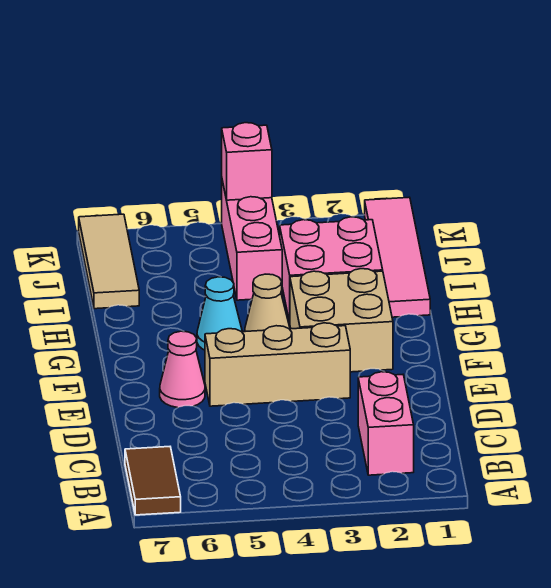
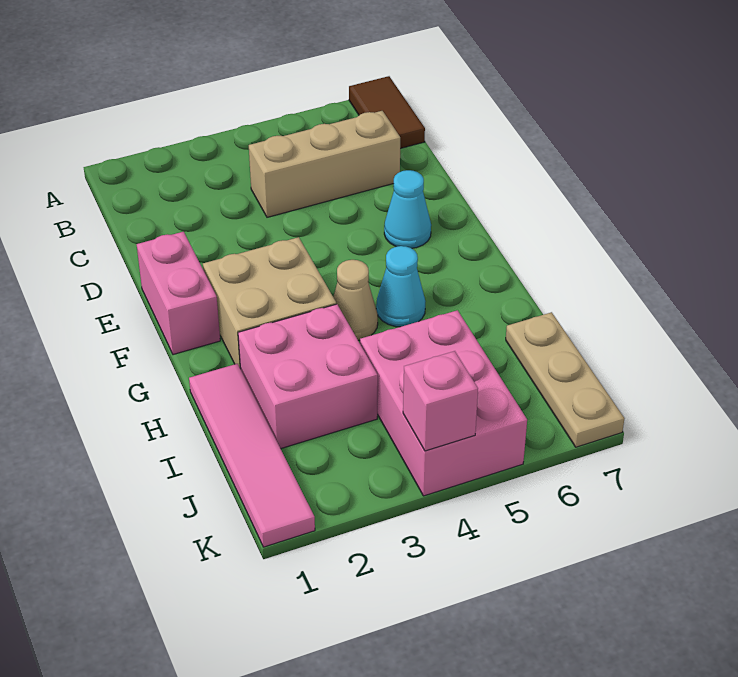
pink 1x2 brick [358,372,414,475] -> pink 1x2 brick moved to [137,232,220,355]
tan 1x3 brick [205,323,350,406] -> tan 1x3 brick moved to [249,111,400,217]
pink 1x1 cone [160,331,205,408] -> cyan 1x1 cone [384,170,431,248]
pink 1x3 brick [222,181,282,300] -> pink 2x3 brick [360,310,527,496]
tan 1x3 tile [79,214,139,309] -> tan 1x3 plate [506,312,624,447]

